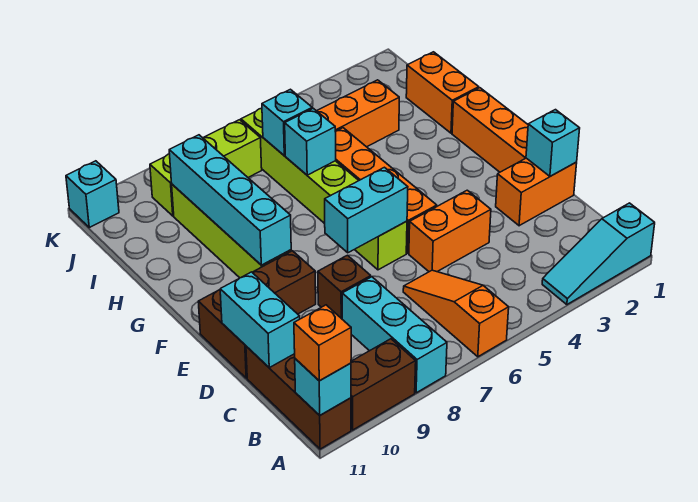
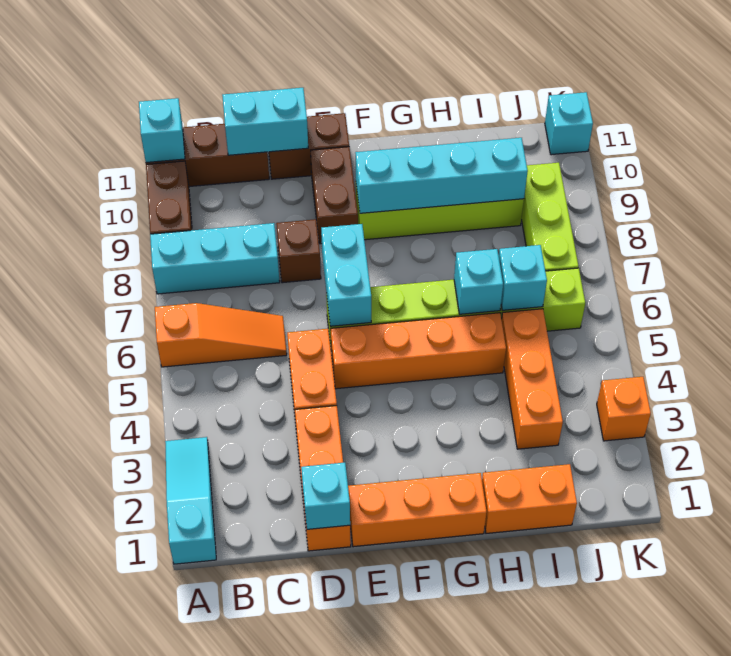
orange 1x1 brick [294,305,351,381] -> orange 1x1 brick moved to [597,377,651,441]
orange 1x2 brick [496,158,577,226] -> orange 1x3 brick [295,406,351,551]

